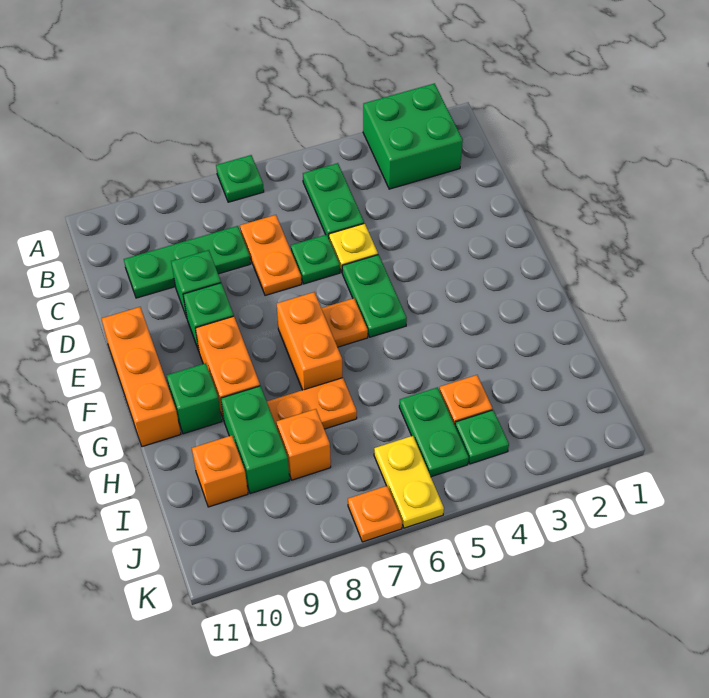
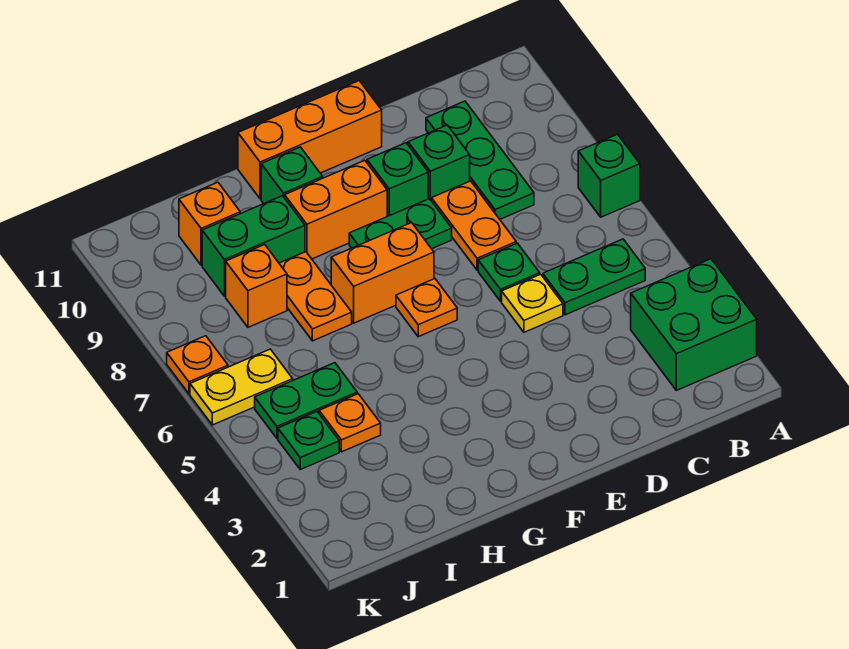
green 1x1 plate [216,155,264,202] -> green 1x1 brick [578,134,640,217]
orange 1x2 plate [240,215,302,295] -> orange 1x2 plate turned to [432,181,516,270]
green 1x2 plate [342,255,407,337] -> green 1x2 plate moved to [349,199,452,249]

